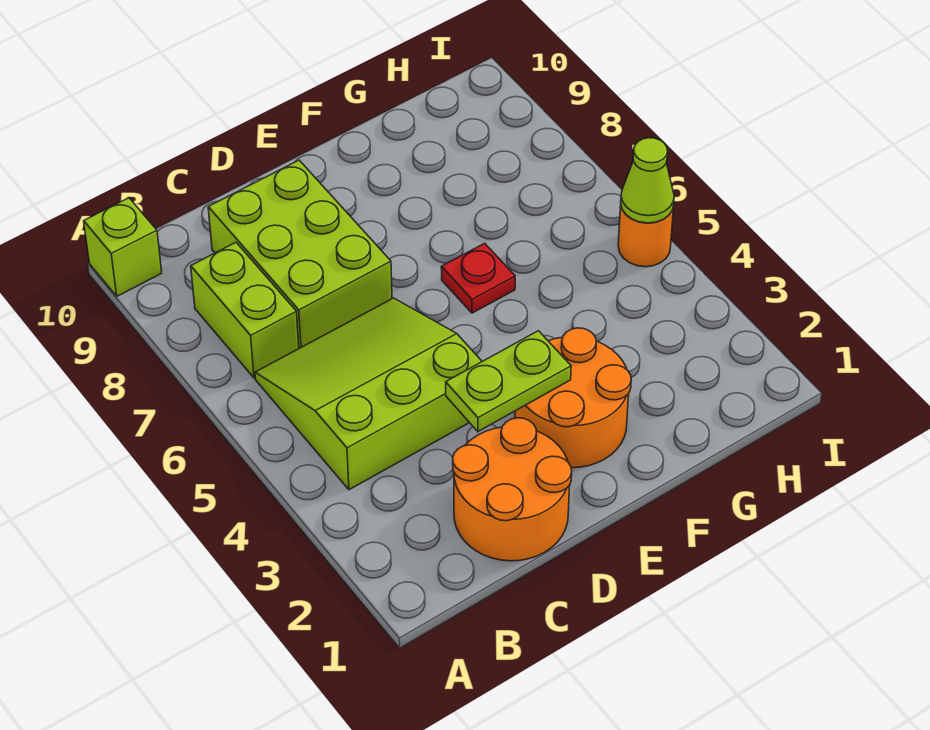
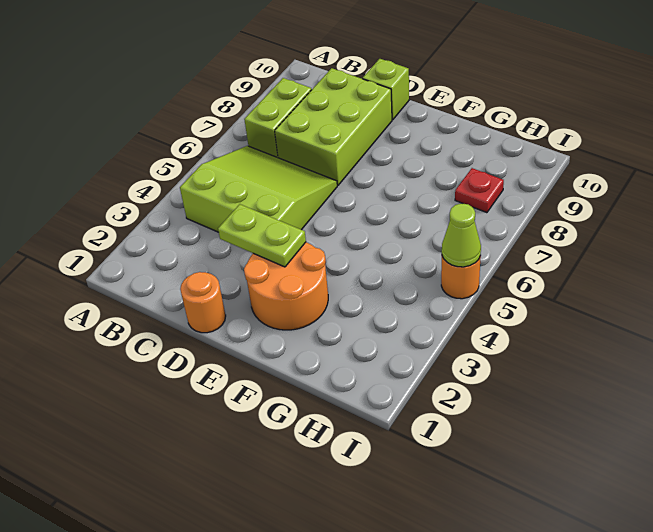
lime 1x1 brick [84,198,162,296] -> lime 1x1 brick moved to [363,59,409,120]
orange 2x2 round brick [453,418,572,561] -> orange 1x1 round brick [180,272,226,333]
red 1x1 plate [441,243,515,313] -> red 1x1 plate moved to [455,168,504,213]

